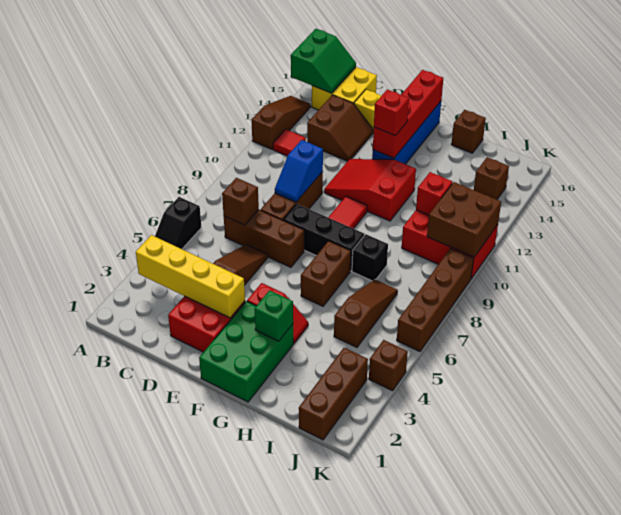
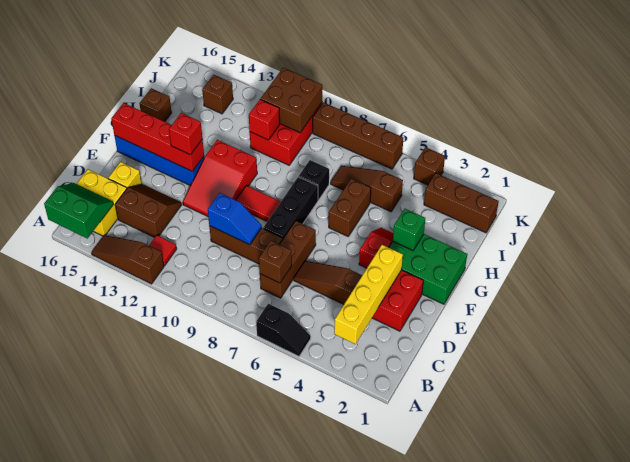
brown 1x2 brick [301,241,351,306] -> brown 1x2 brick turned to [329,179,371,236]

